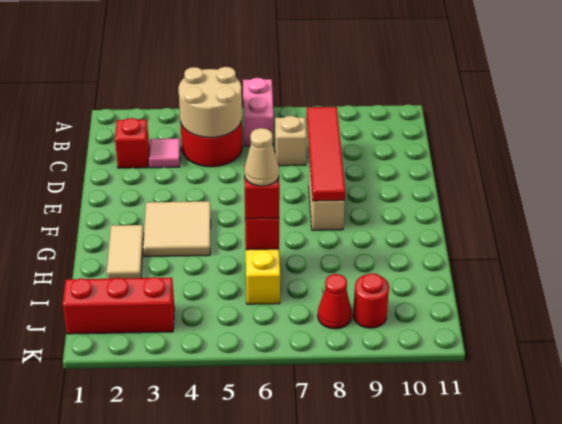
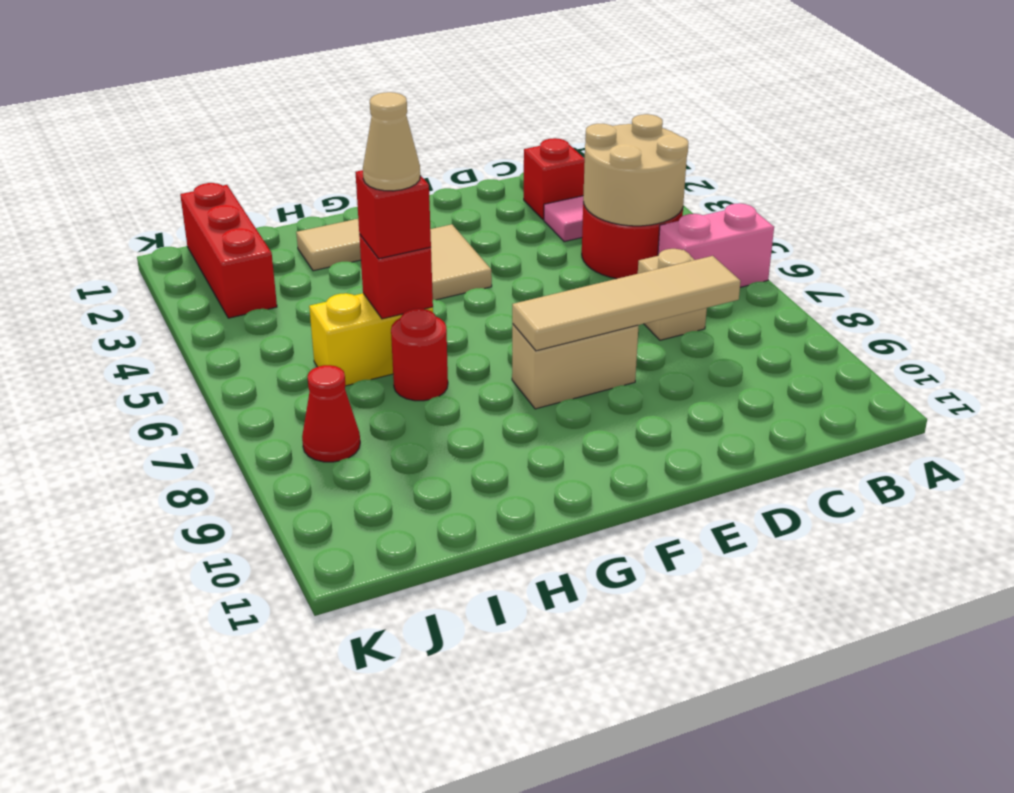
red 1x4 tile [307,107,345,201] -> tan 1x4 tile [512,256,741,351]
red 1x1 round brick [353,273,389,328] -> red 1x1 round brick moved to [391,309,448,401]

